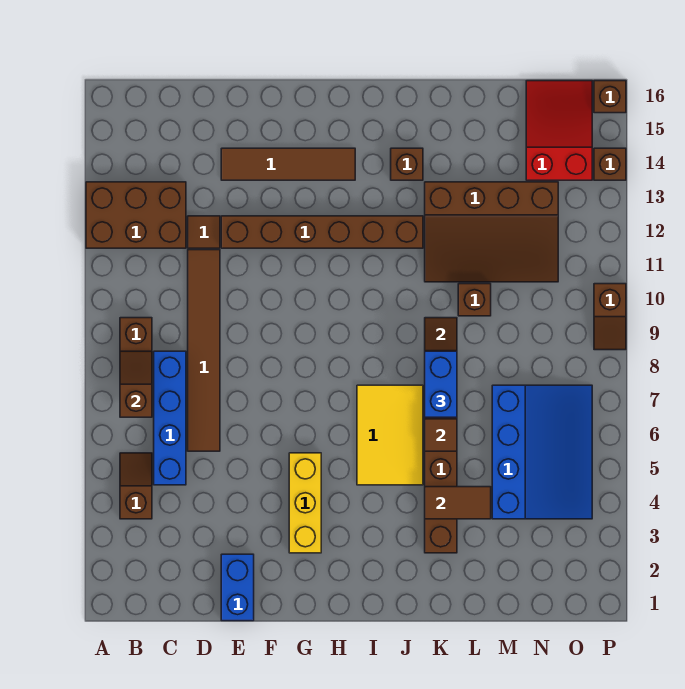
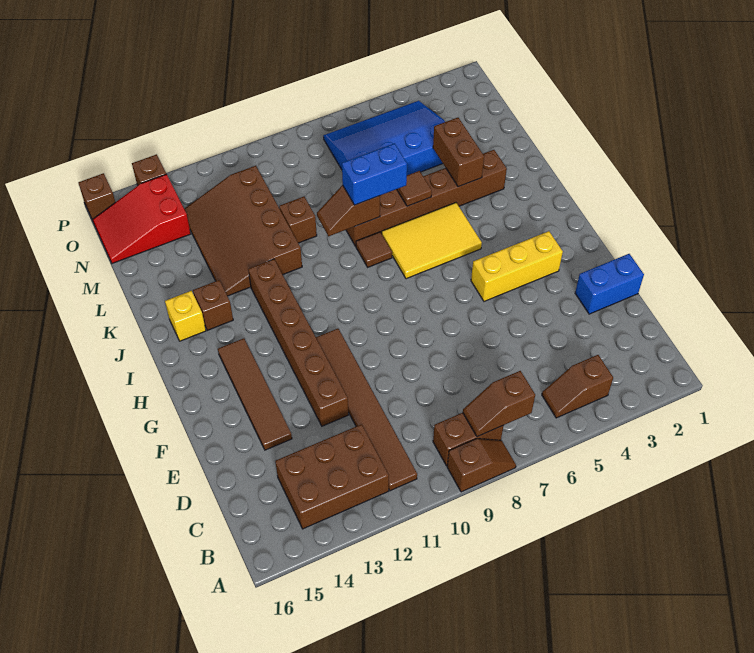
brown 2x3 brick [86,182,186,248] -> brown 2x3 brick turned to [275,424,389,529]
blue 1x4 brick [154,351,186,485] -> none
brown 1x6 tile [188,250,220,451] -> brown 1x6 tile turned to [316,329,417,491]
brown 1x1 tile [188,216,220,248] -> brown 1x1 tile moved to [356,232,392,267]
none -> yellow 1x1 brick [165,291,206,341]
brown 1x2 tile [425,487,491,519] -> brown 1x2 brick [433,118,484,187]
brown 3x4 slope [425,182,558,282] -> brown 3x4 slope turned to [184,166,302,296]
brown 1x2 slope [594,284,626,350] -> brown 1x2 slope moved to [447,439,516,492]

